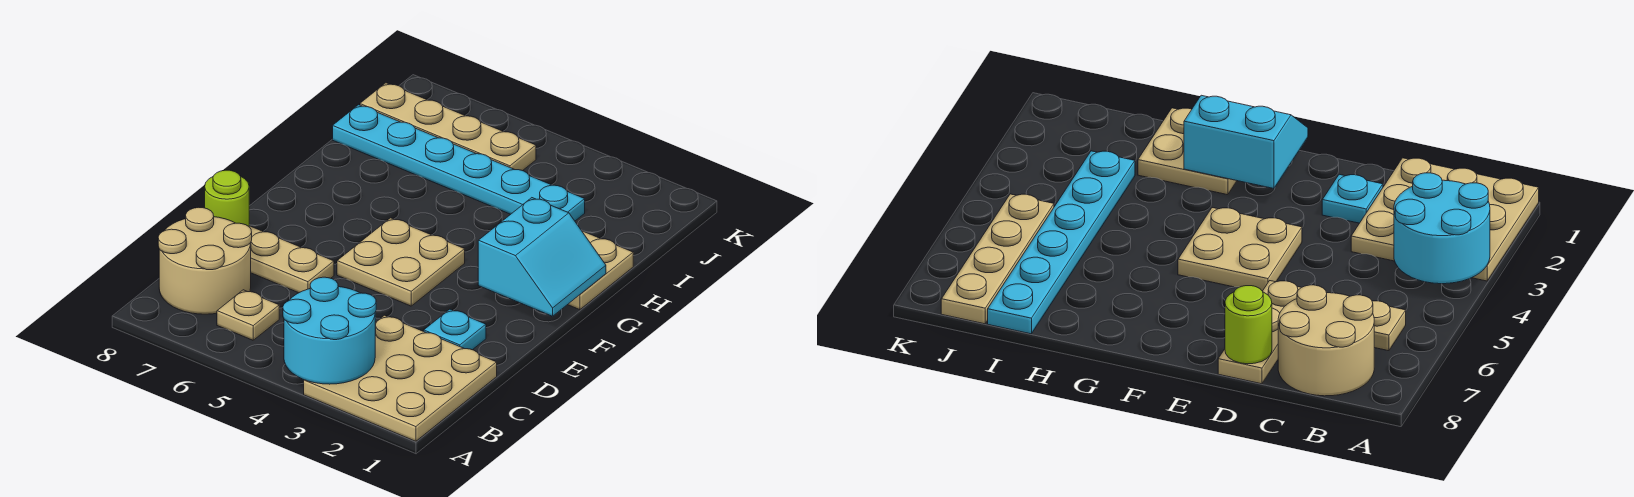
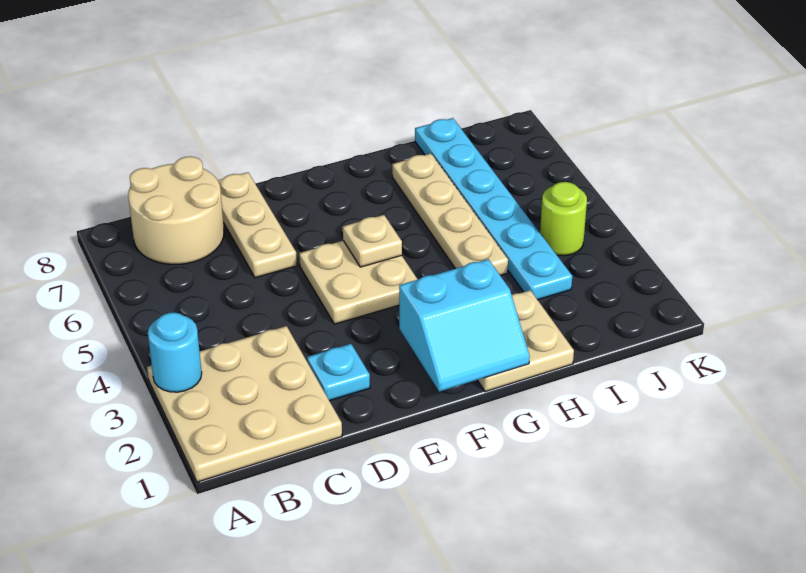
cyan 2x2 round brick [283,277,376,384] -> cyan 1x1 round brick [148,313,202,392]
tan 1x1 plate [217,290,279,340] -> tan 1x1 plate moved to [343,215,402,267]
lime 1x1 round brick [205,170,249,226] -> lime 1x1 round brick moved to [540,182,587,256]
tan 1x4 plate [360,83,536,171] -> tan 1x4 plate moved to [392,153,508,275]

